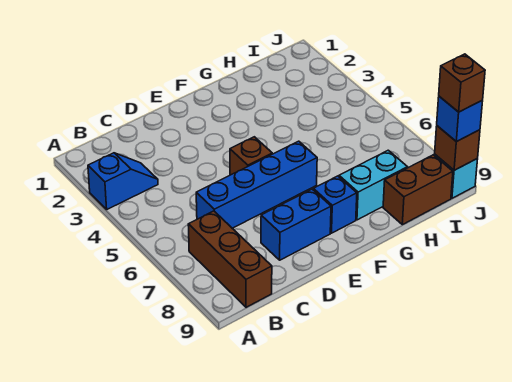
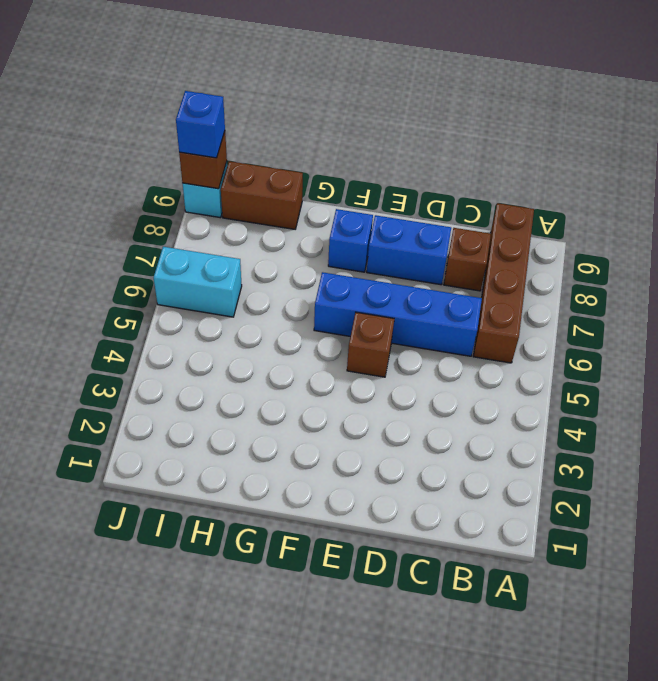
blue 1x2 slope [88,153,158,209] -> none
brown 1x3 brick [188,211,272,307] -> brown 1x4 brick [473,203,534,363]
cyan 1x2 brick [339,150,407,220] -> cyan 1x2 brick moved to [154,247,242,317]
brown 1x1 brick [439,54,485,112] -> brown 1x1 brick moved to [444,228,491,291]

